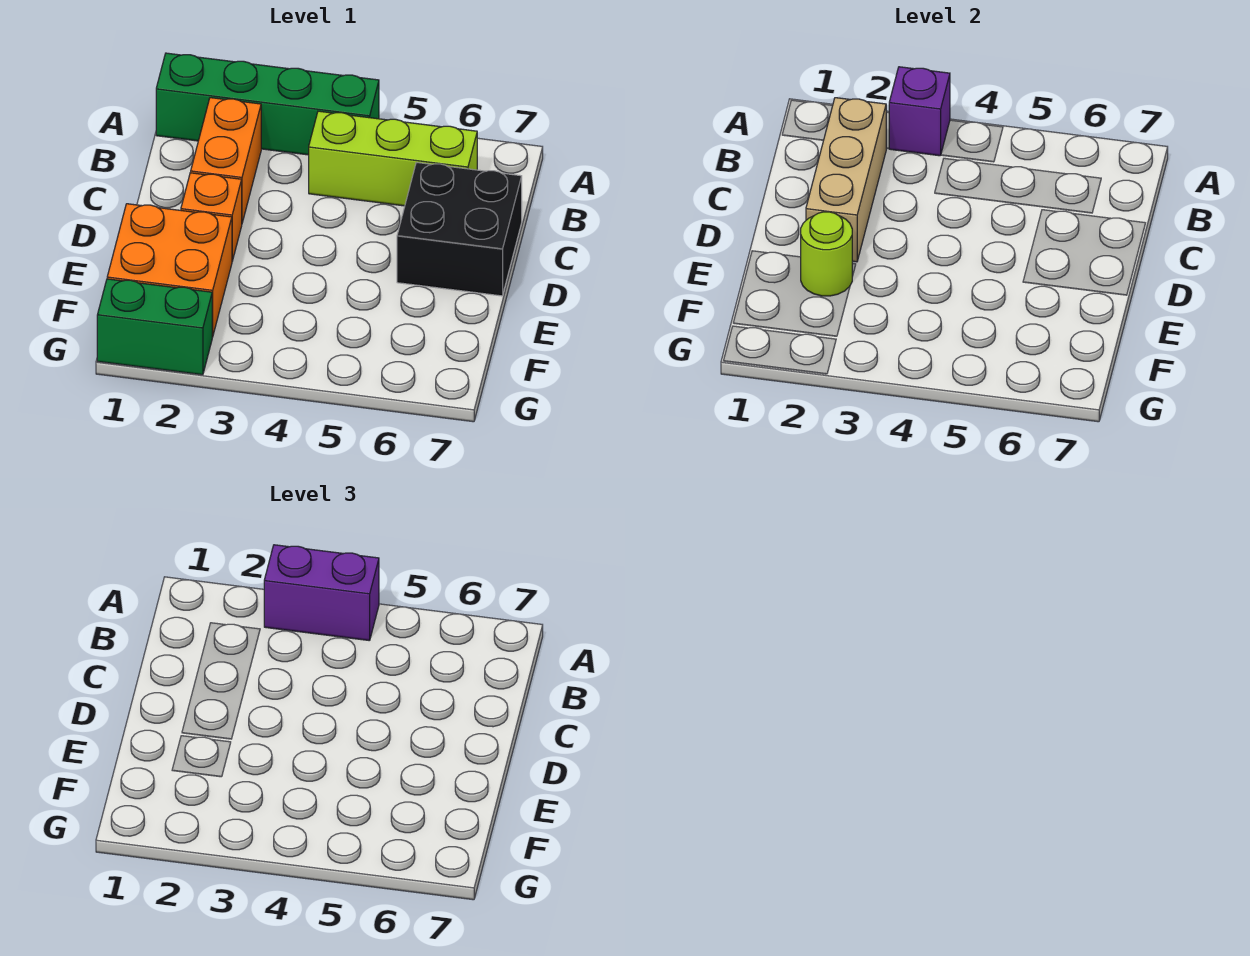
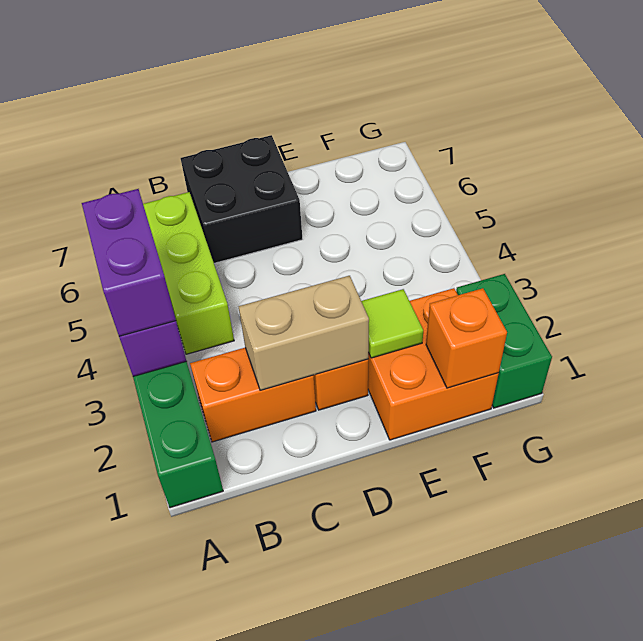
tan 1x3 brick [806,98,886,262] -> tan 1x2 brick [239,276,369,390]
lime 1x1 round brick [801,212,852,296] -> lime 1x1 tile [361,289,423,358]
none -> orange 1x1 brick [426,288,507,388]

